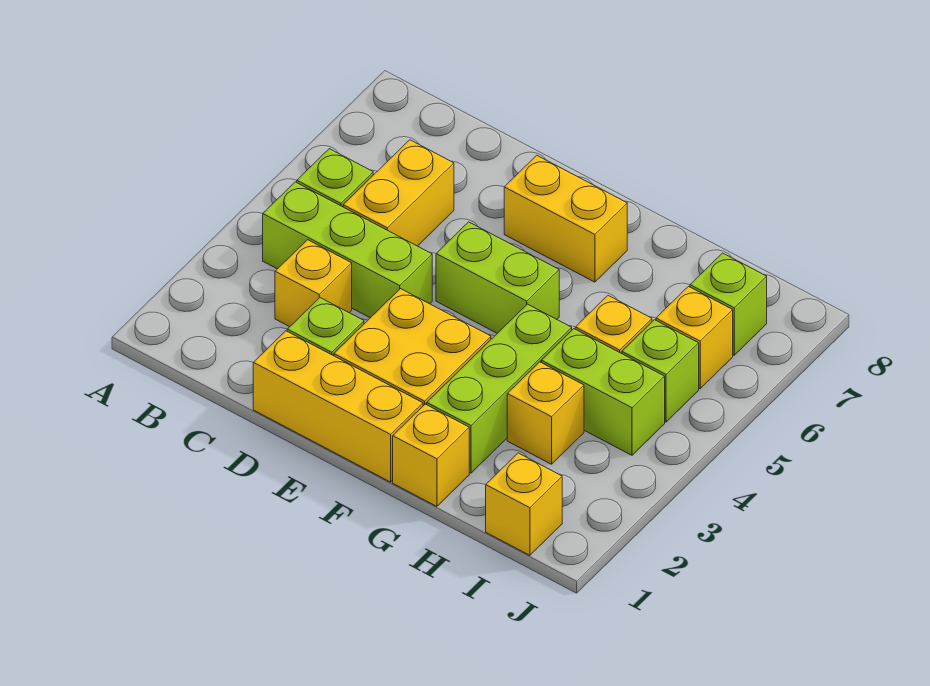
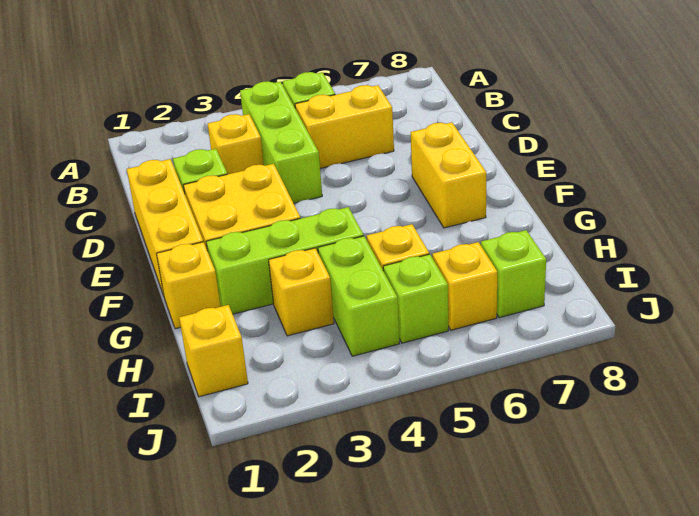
lime 1x2 brick [436,222,559,333] -> none

